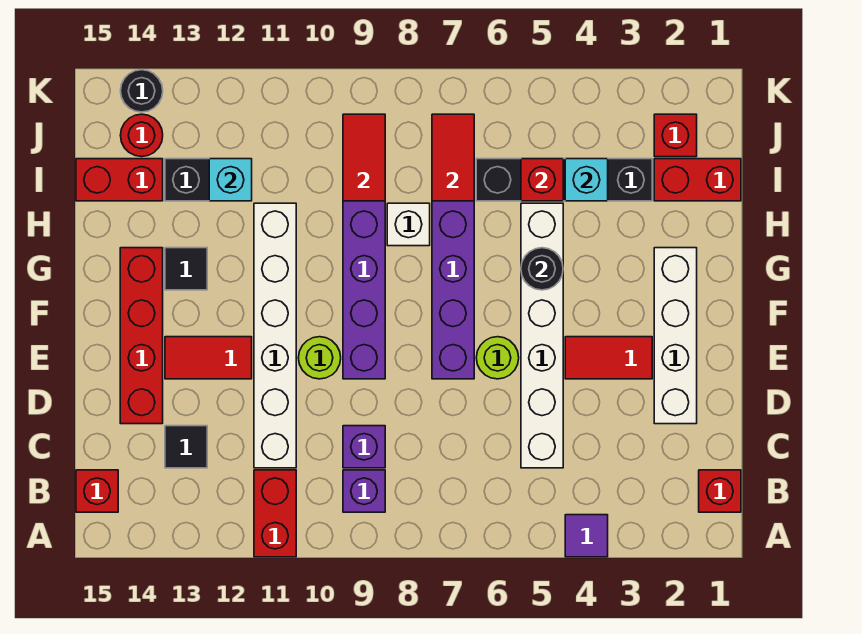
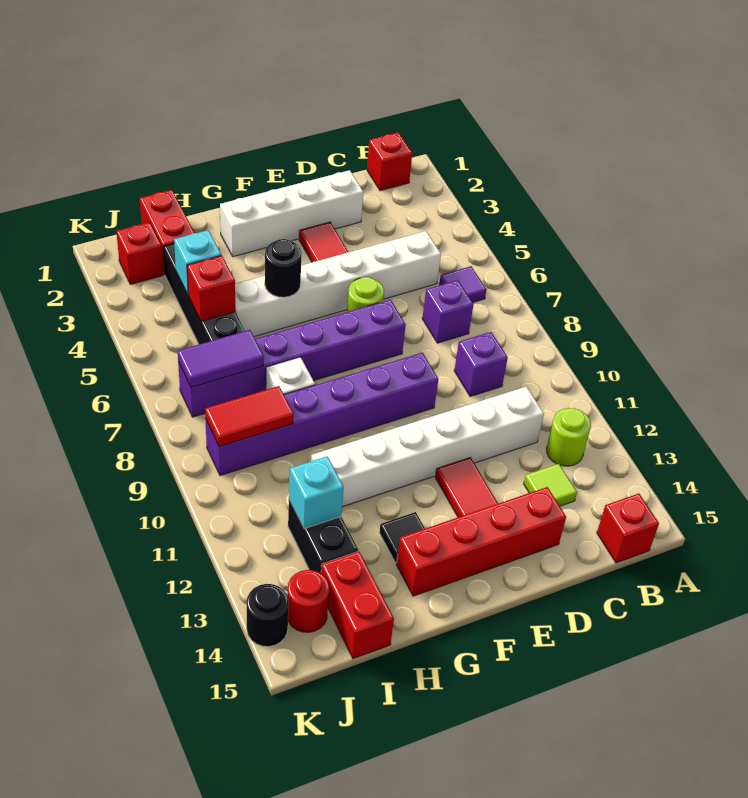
purple 1x1 tile [565,515,608,557] -> purple 1x1 tile moved to [439,266,486,303]
red 1x2 brick [254,470,296,557] -> none
purple 1x1 brick [343,470,385,512] -> purple 1x1 brick moved to [422,280,474,343]
black 1x1 tile [165,426,207,468] -> lime 1x1 tile [524,464,577,506]
lime 1x1 round brick [298,337,341,379] -> lime 1x1 round brick moved to [547,408,591,466]
red 1x2 tile [432,114,474,201] -> purple 1x2 tile [178,330,264,387]

